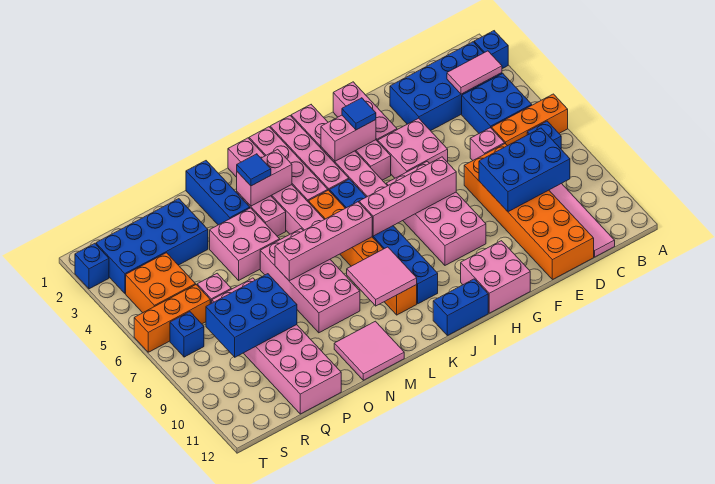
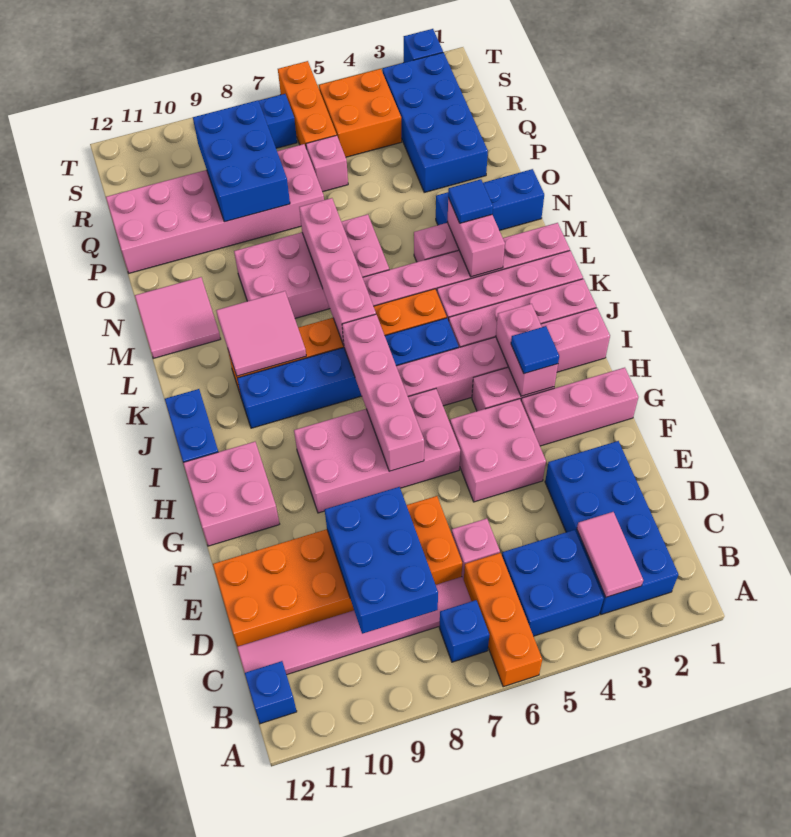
blue 1x1 brick [474,31,508,69] -> blue 1x1 brick moved to [245,661,297,724]
pink 2x2 brick [210,208,280,280] -> none

